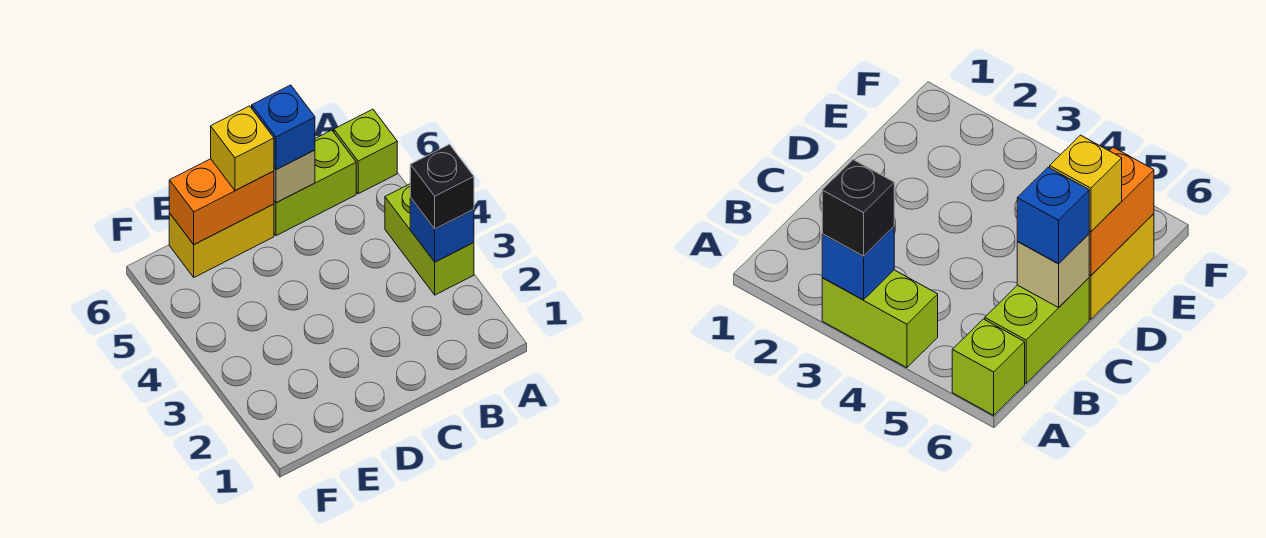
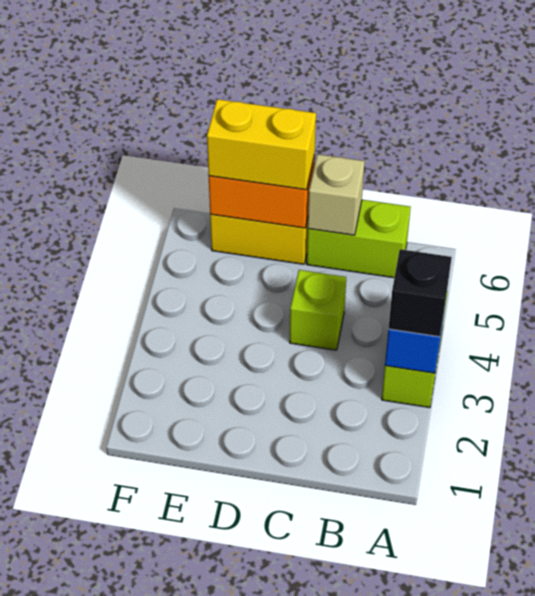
lime 1x1 brick [334,109,397,194] -> lime 1x1 brick moved to [290,270,346,350]
blue 1x1 brick [252,85,315,170] -> none
yellow 1x1 brick [211,106,274,191] -> yellow 1x2 brick [207,99,316,190]

